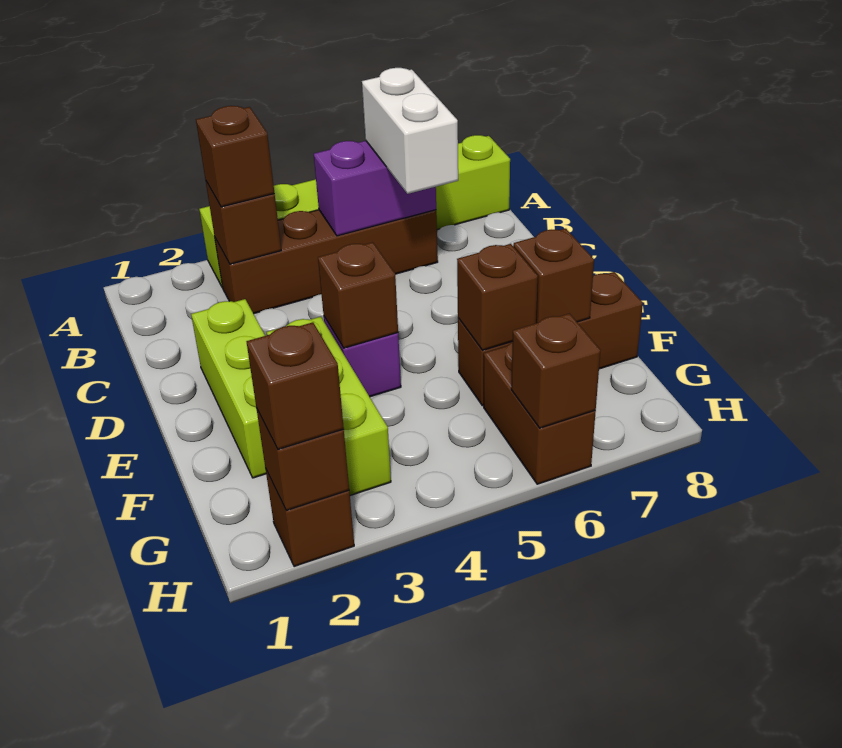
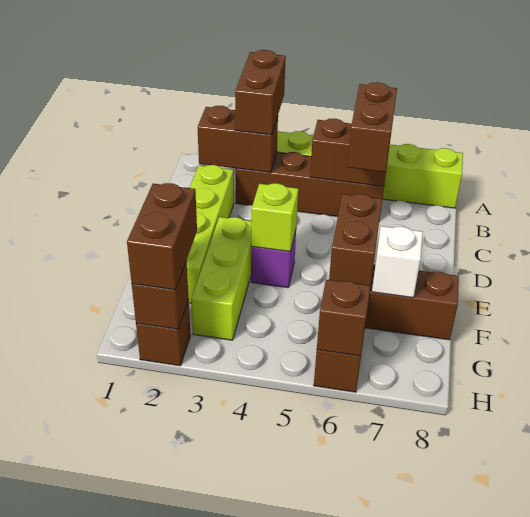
brown 1x1 brick [206,182,281,264] -> brown 1x2 brick [198,106,278,173]
brown 1x1 brick [196,106,275,207] -> brown 1x2 brick [235,50,286,135]
purple 1x2 brick [314,141,436,236] -> brown 1x2 brick [310,119,386,186]
white 1x2 brick [362,68,458,194] -> brown 1x2 brick [347,82,397,172]
lime 1x3 brick [191,299,266,478] -> lime 1x4 brick [186,165,234,303]
brown 1x1 brick [318,242,398,348] -> lime 1x1 brick [251,183,298,252]
brown 1x1 brick [457,244,538,350] -> brown 1x2 brick [329,194,382,286]
brown 1x1 brick [513,229,594,323] -> white 1x1 brick [372,226,423,298]
brown 1x1 brick [247,322,344,449] -> brown 1x2 brick [127,183,197,290]

